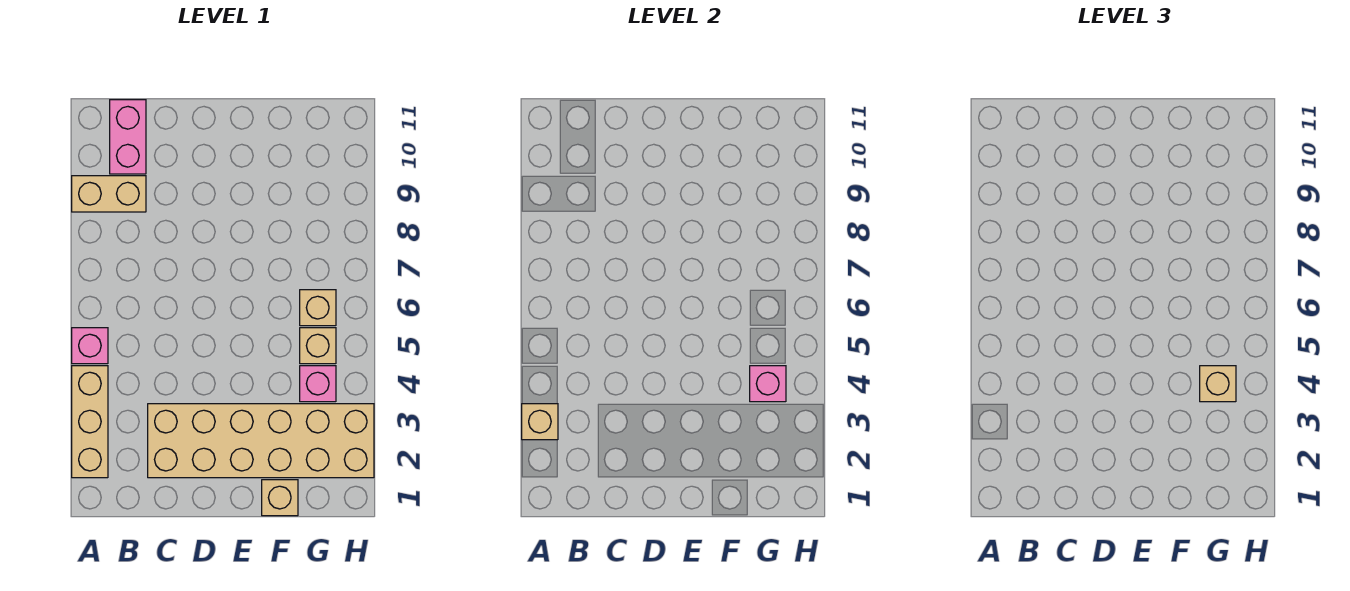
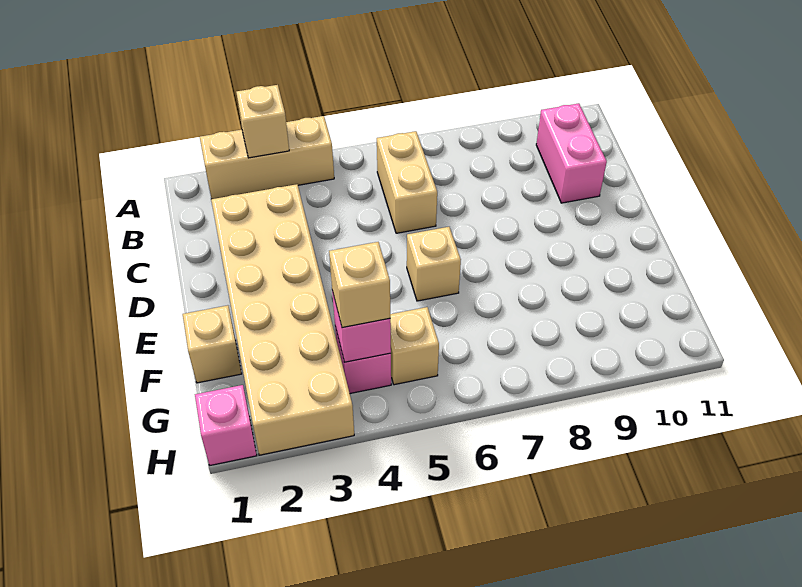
pink 1x1 brick [72,328,108,364] -> pink 1x1 brick moved to [195,385,257,465]
tan 1x2 brick [72,176,146,212] -> tan 1x2 brick moved to [377,131,437,233]
pink 1x2 brick [110,100,146,174] -> pink 1x2 brick turned to [536,103,607,203]
tan 1x1 brick [300,290,336,326] -> tan 1x1 brick moved to [407,227,461,301]

